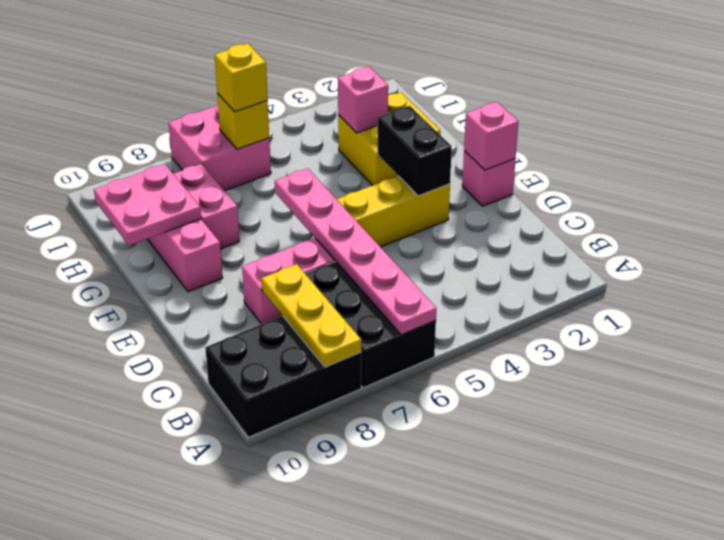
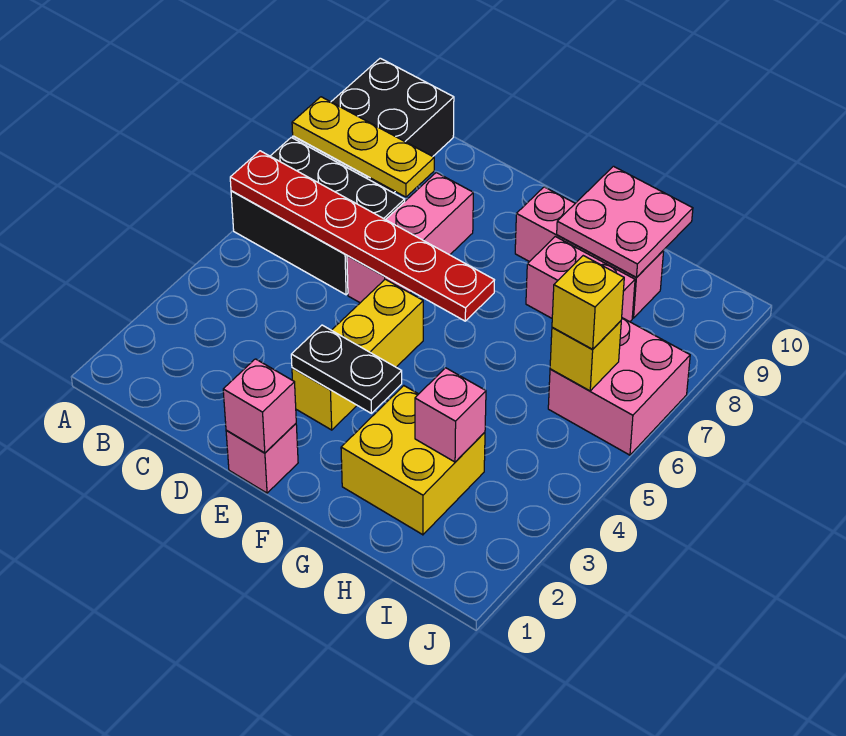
pink 1x6 plate [275,168,436,335] -> red 1x6 plate [230,151,494,321]
black 1x2 brick [378,106,452,196] -> black 1x2 plate [291,325,402,413]

